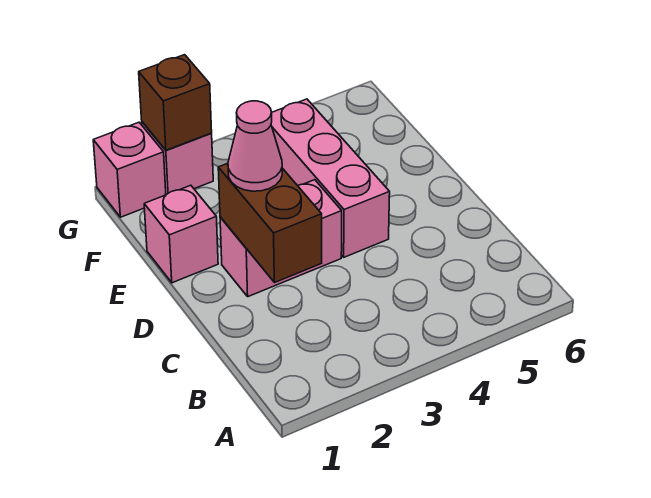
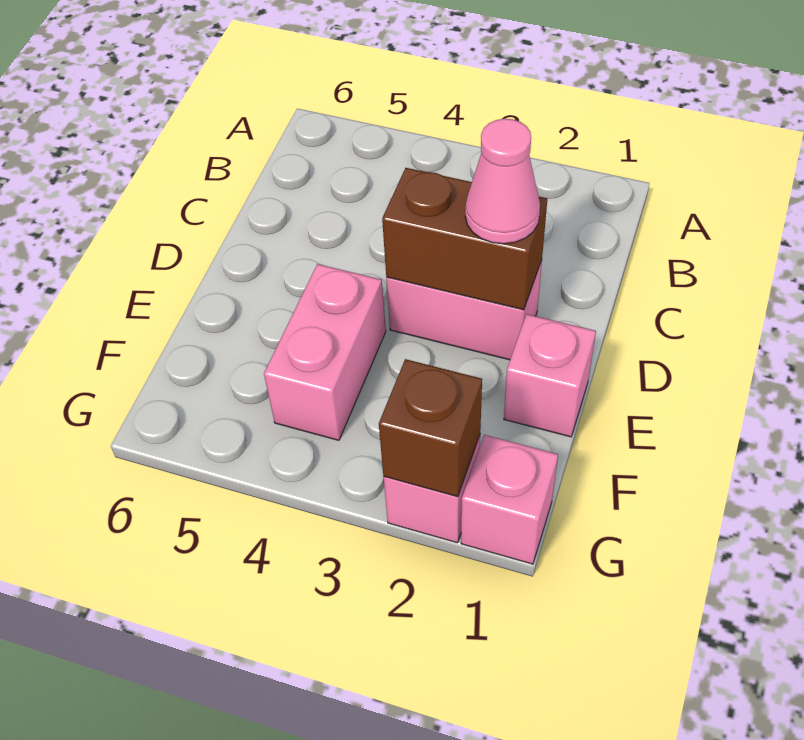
brown 1x2 brick [218,163,322,283] -> brown 1x2 brick turned to [382,168,547,310]
pink 1x3 brick [271,99,390,257] -> pink 1x2 brick [264,264,386,440]

